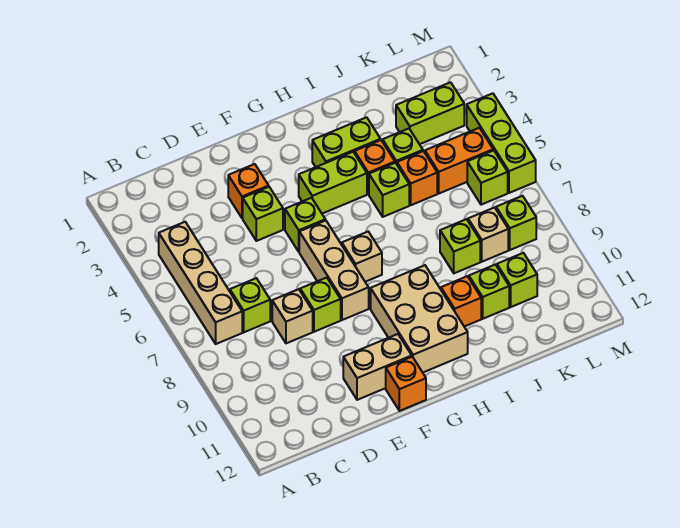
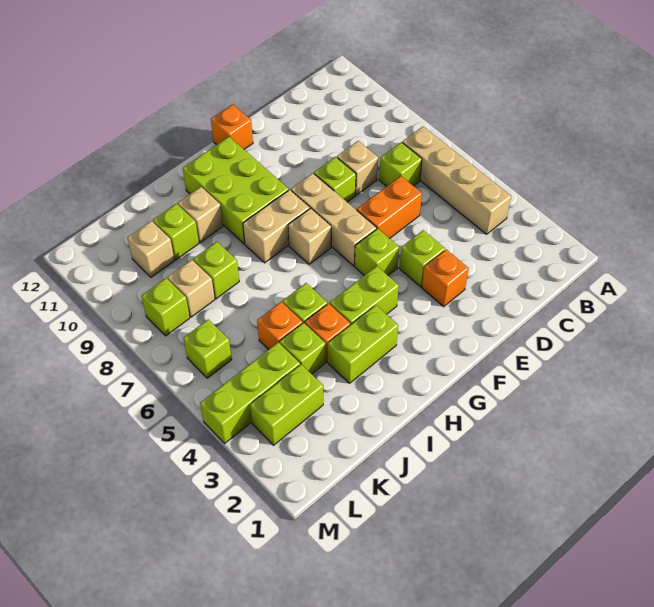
tan 1x2 brick [343,334,412,400] -> tan 1x2 brick moved to [243,190,310,263]
tan 2x3 brick [371,265,468,372] -> lime 2x3 brick [183,137,289,244]
orange 1x1 brick [441,276,481,327] -> tan 1x1 brick [178,187,223,243]
orange 1x2 brick [425,128,493,193] -> orange 1x2 brick moved to [357,176,422,239]
lime 1x1 brick [497,253,537,307] -> tan 1x1 brick [127,221,175,277]
lime 1x3 brick [467,93,536,193] -> lime 1x3 brick turned to [200,342,300,443]

